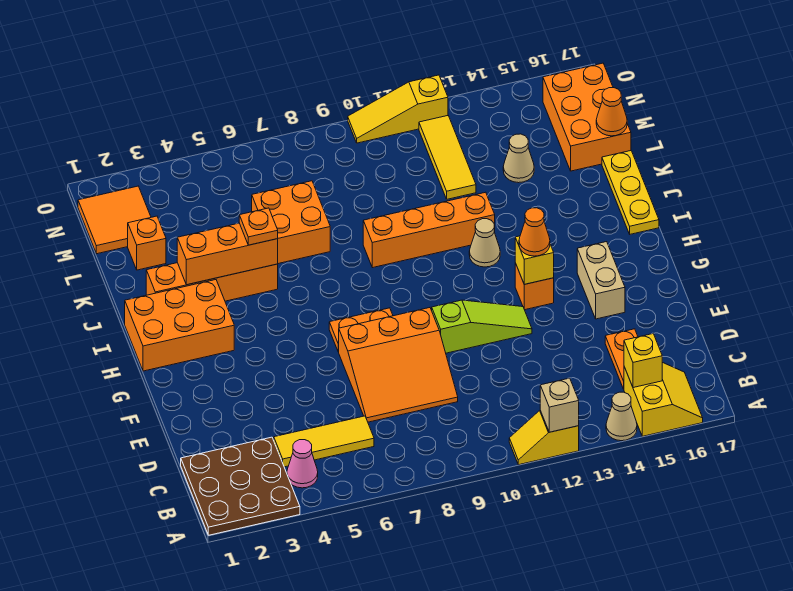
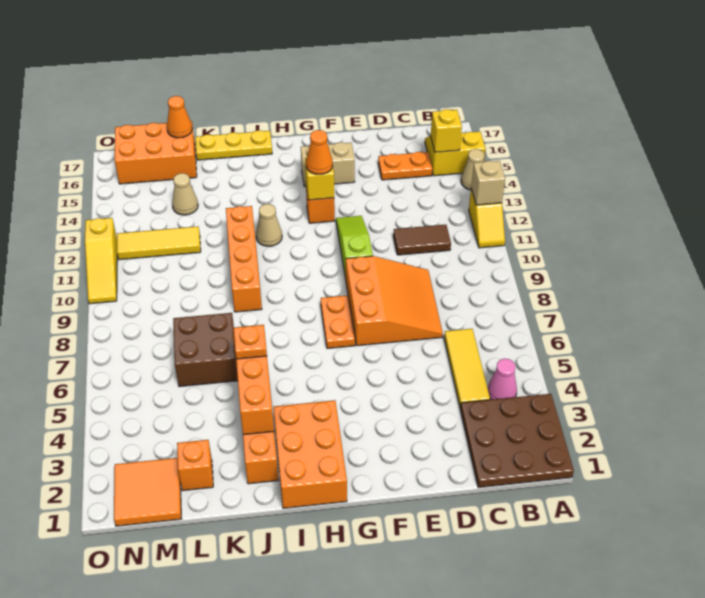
none -> brown 1x2 tile [393,225,451,255]
orange 2x2 brick [252,181,330,264] -> brown 2x2 brick [173,313,238,387]

